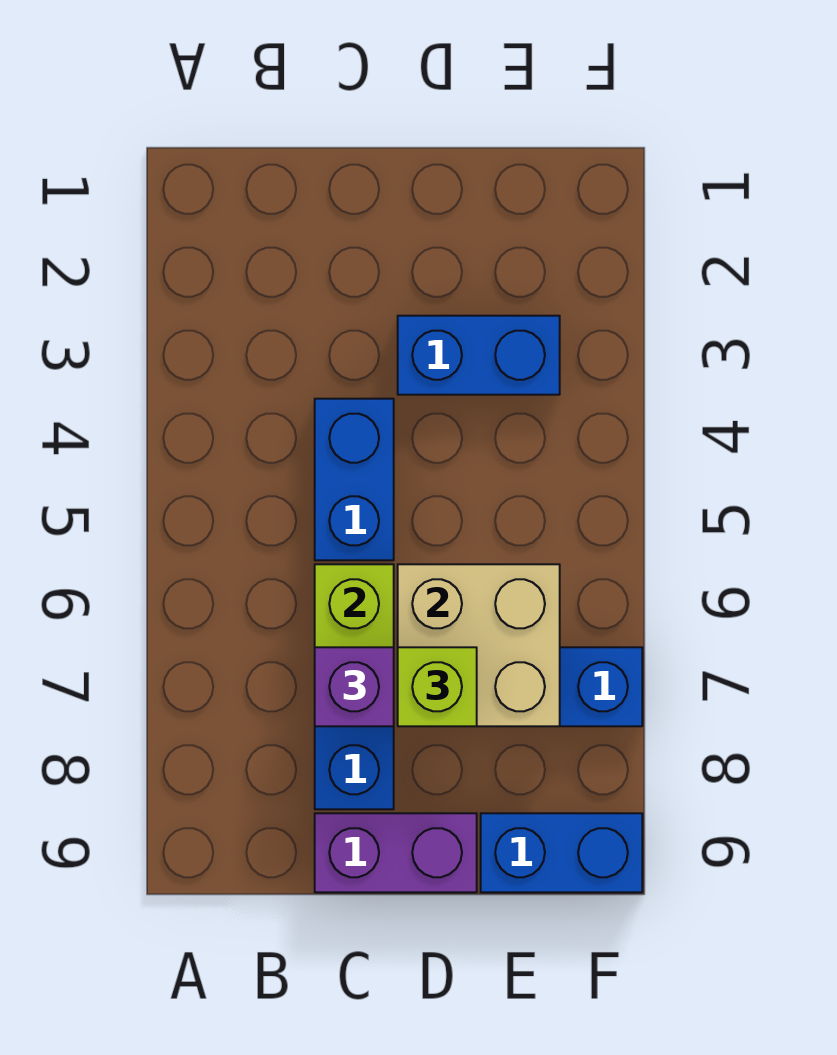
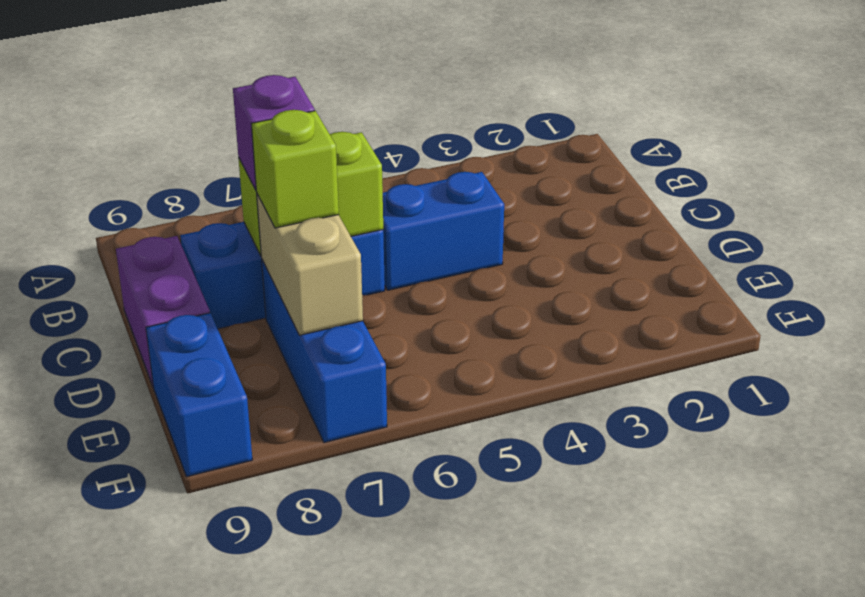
blue 1x2 brick [398,316,560,395] -> none
tan 2x2 brick [398,564,560,726] -> tan 1x2 brick [257,194,363,335]

